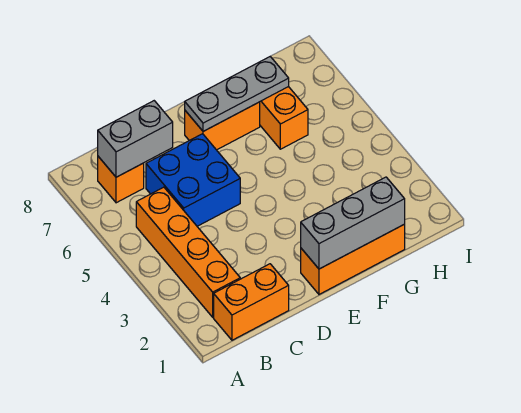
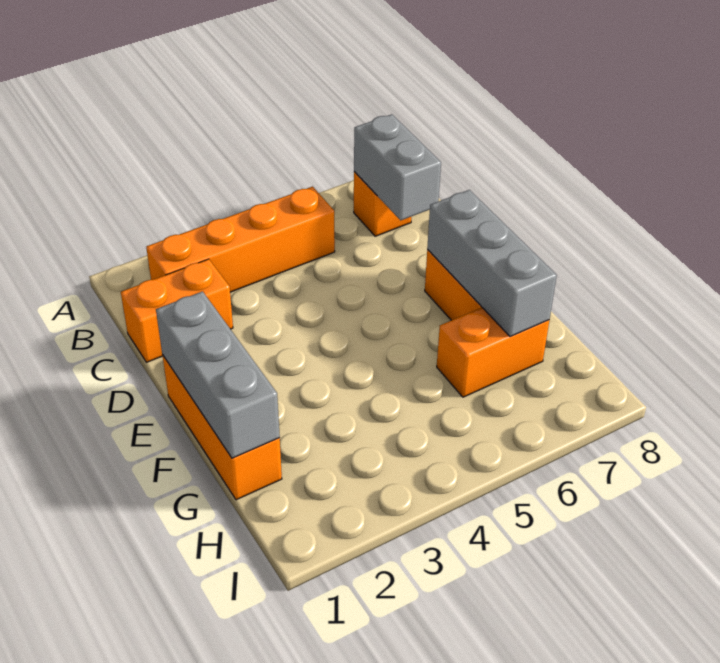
orange 1x2 brick [214,264,289,340] -> orange 1x2 brick turned to [121,259,233,362]
blue 2x2 brick [146,134,240,226] -> none
grey 1x3 plate [185,57,289,131] -> grey 1x3 brick [427,190,557,337]

